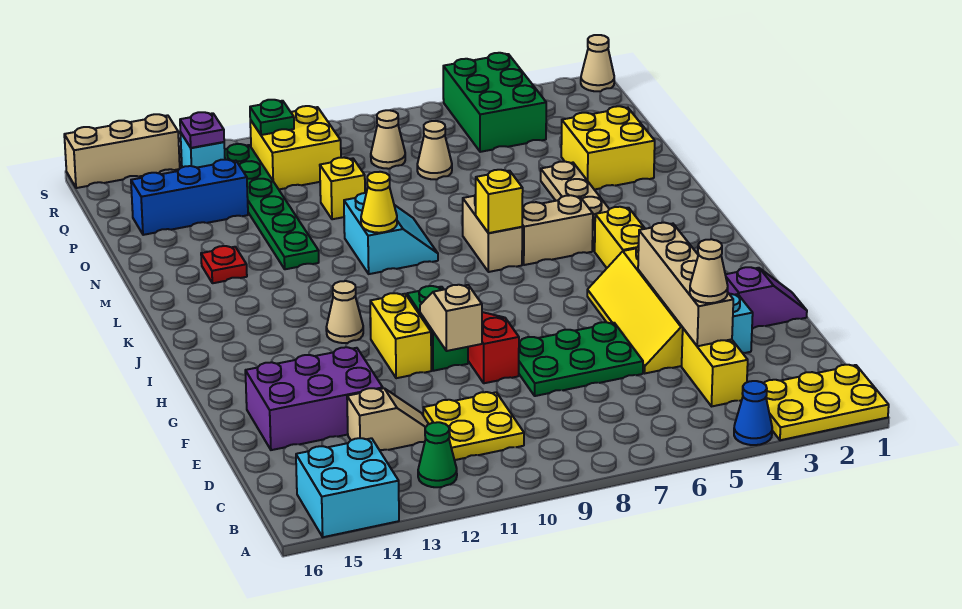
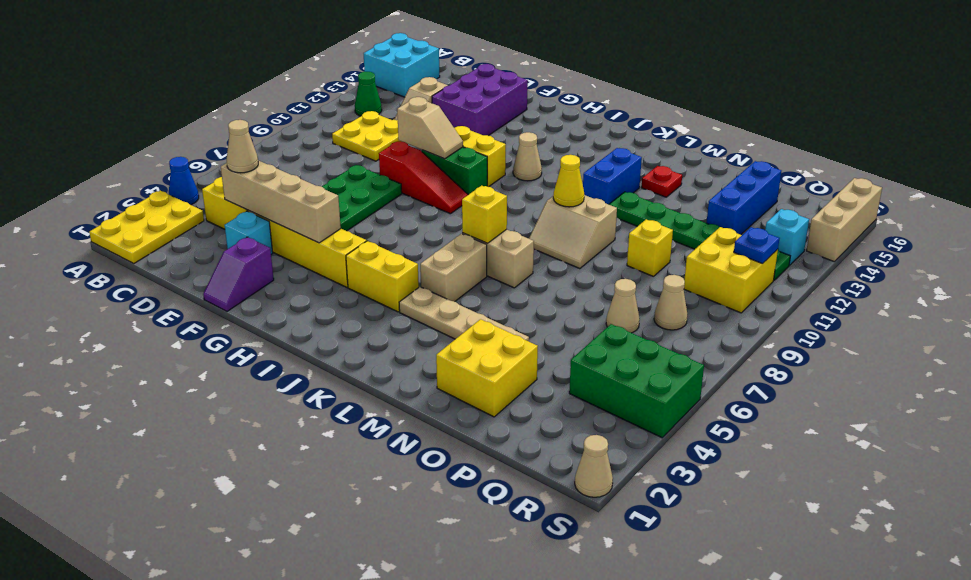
cyan 2x2 slope [344,193,438,274] -> tan 2x2 slope [529,195,617,269]
none -> blue 1x2 brick [583,148,642,204]
green 1x1 plate [250,100,294,135] -> blue 1x1 plate [734,227,780,264]
purple 1x1 plate [180,112,224,148] -> none

